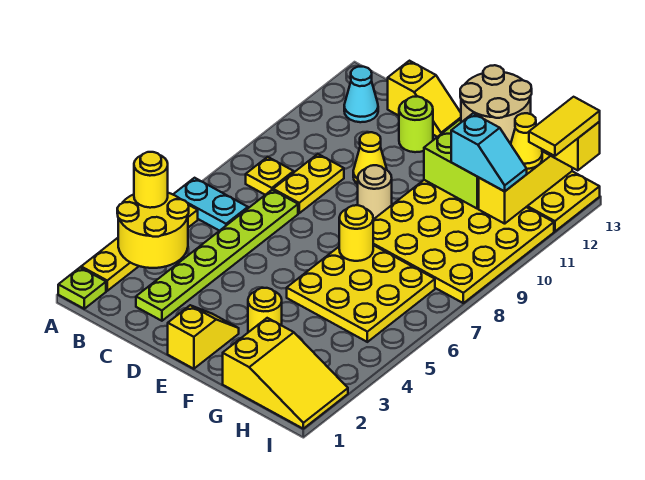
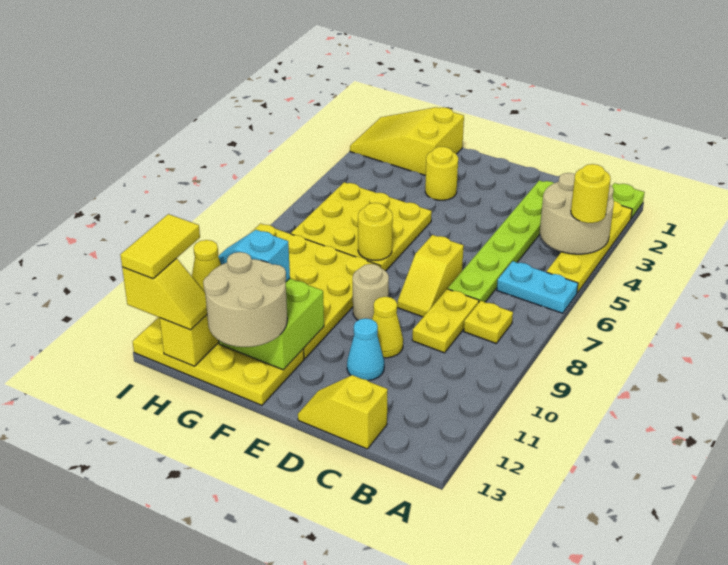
yellow 2x2 round brick [117,193,189,268] -> tan 2x2 round brick [540,173,614,254]
cyan 1x1 cone [344,67,378,122] -> cyan 1x1 cone moved to [347,318,384,381]
lime 1x1 round brick [399,96,433,152] -> none
yellow 1x2 slope [168,305,239,369] -> yellow 1x2 slope moved to [397,235,464,317]

